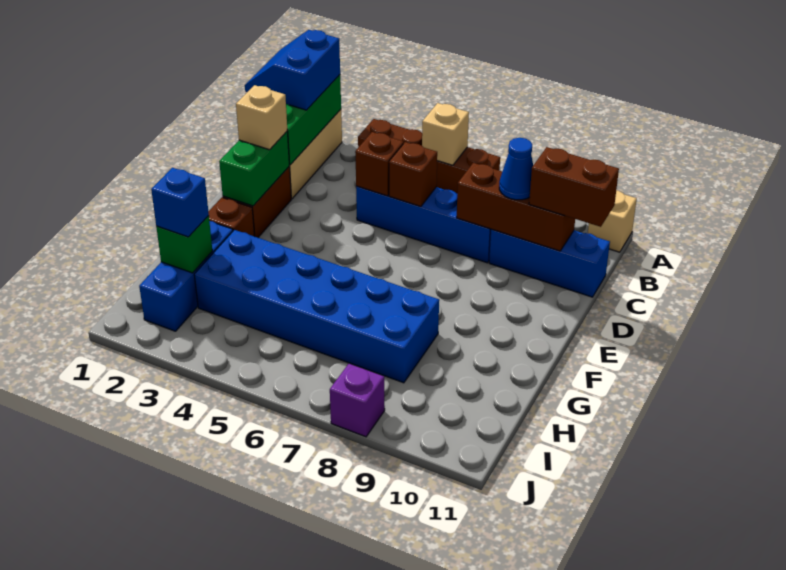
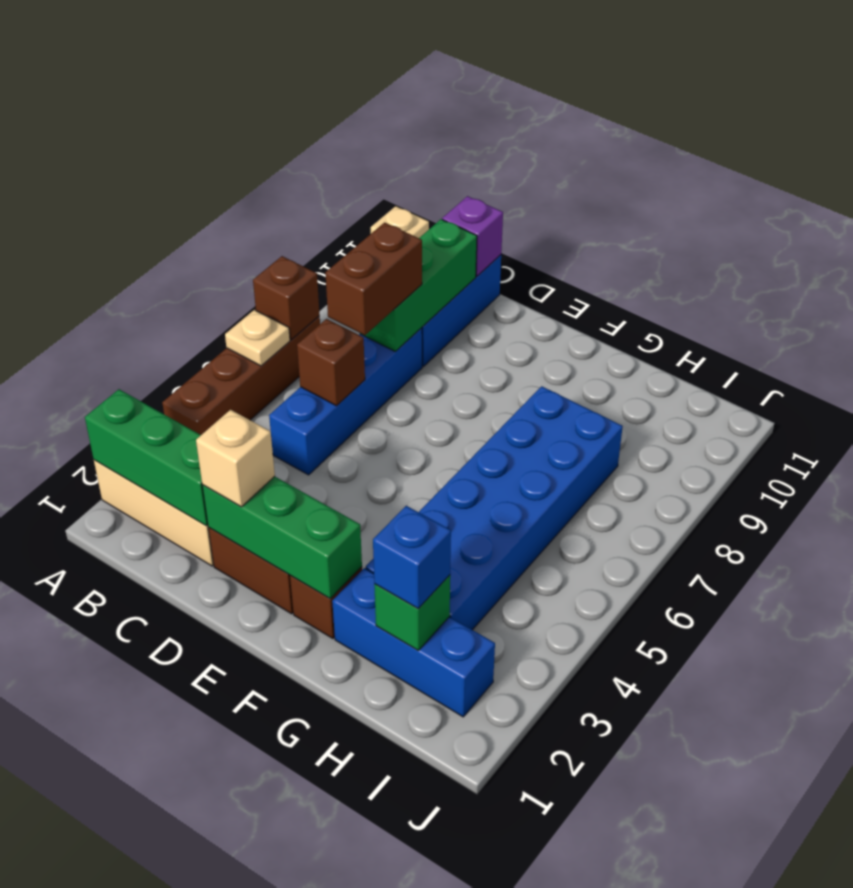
blue 2x2 slope [245,30,340,110] -> none
tan 1x1 brick [422,103,469,165] -> tan 1x1 plate [225,310,290,366]
brown 1x1 brick [355,132,404,196] -> brown 1x1 brick moved to [253,256,320,340]
brown 1x3 brick [457,163,575,251] -> green 1x3 brick [360,219,477,352]
blue 1x1 cone [499,138,533,200] -> none
brown 1x2 brick [529,147,619,227] -> brown 1x2 brick moved to [325,223,422,335]
green 1x2 brick [219,131,289,206] -> green 1x3 brick [202,476,362,599]
purple 1x1 brick [330,364,385,437] -> purple 1x1 brick moved to [442,196,503,276]

